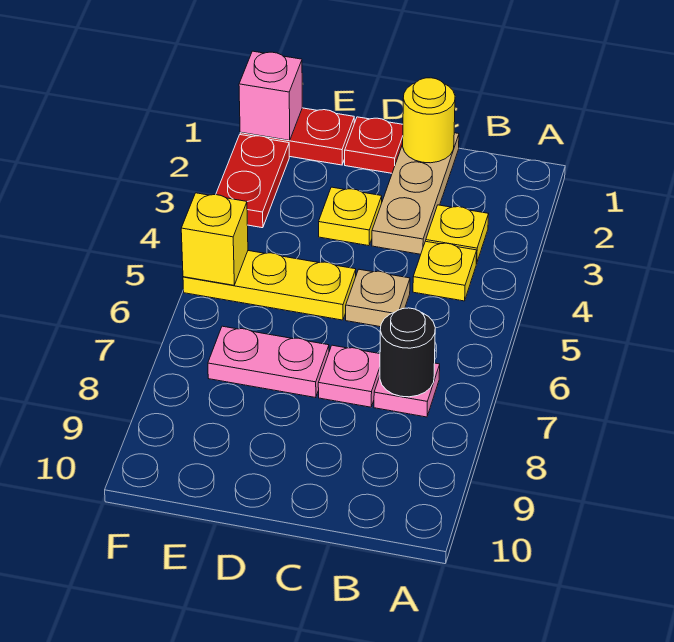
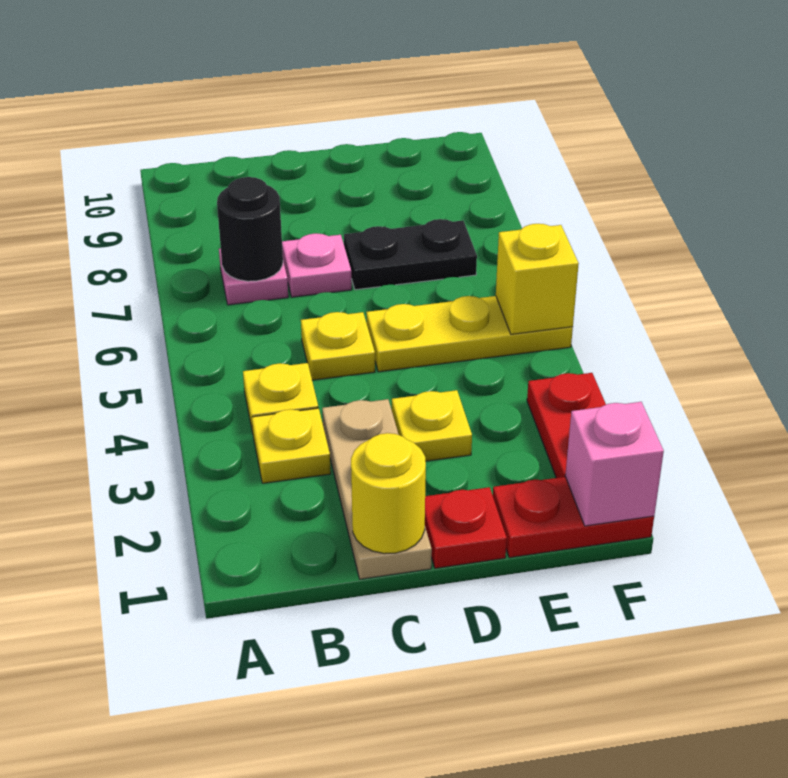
tan 1x1 plate [346,269,410,327] -> yellow 1x1 plate [301,312,375,380]
pink 1x2 plate [208,326,329,398] -> black 1x2 plate [344,219,477,290]

